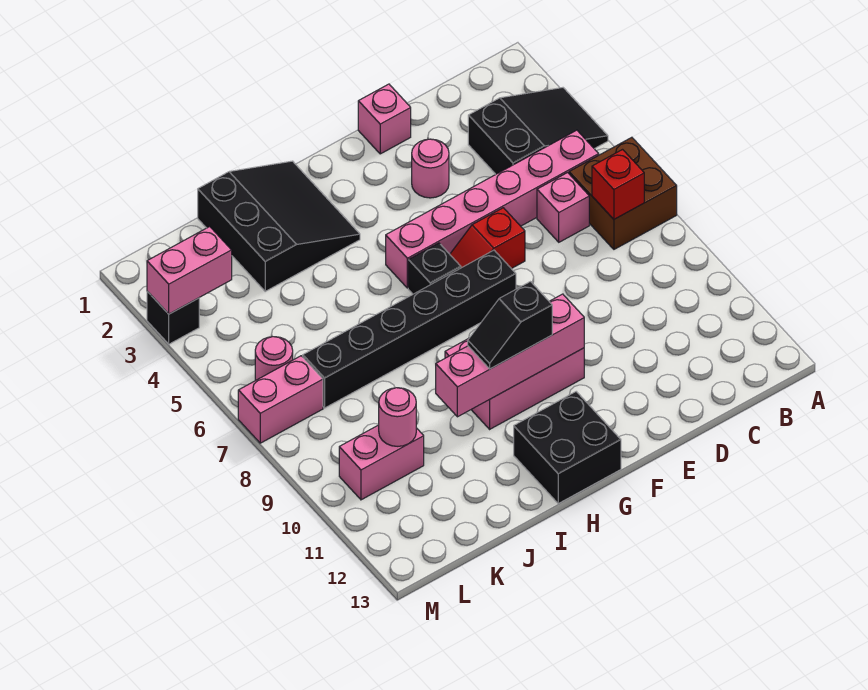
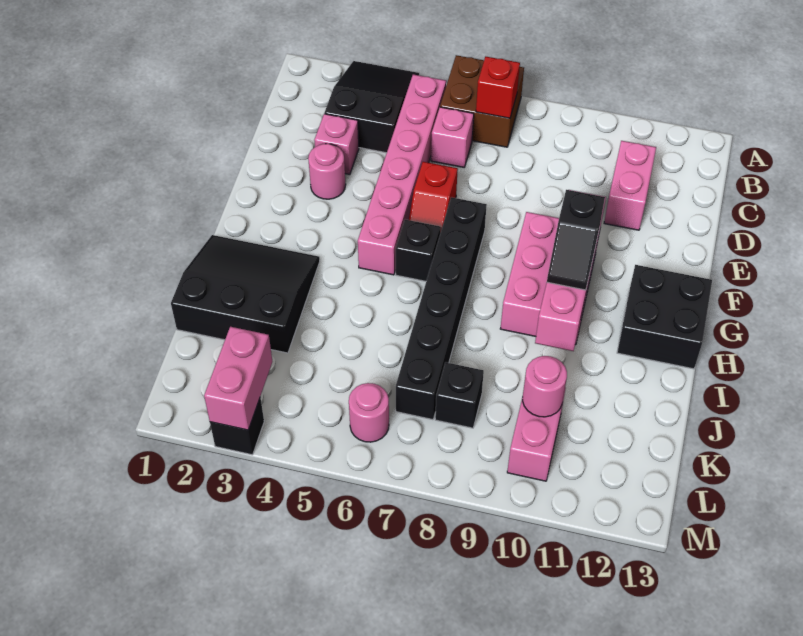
pink 1x1 brick [358,84,411,154] -> pink 1x1 brick moved to [314,114,359,174]
none -> black 1x1 brick [435,362,484,428]
pink 1x2 brick [238,356,323,443] -> pink 1x2 brick moved to [604,141,656,230]

